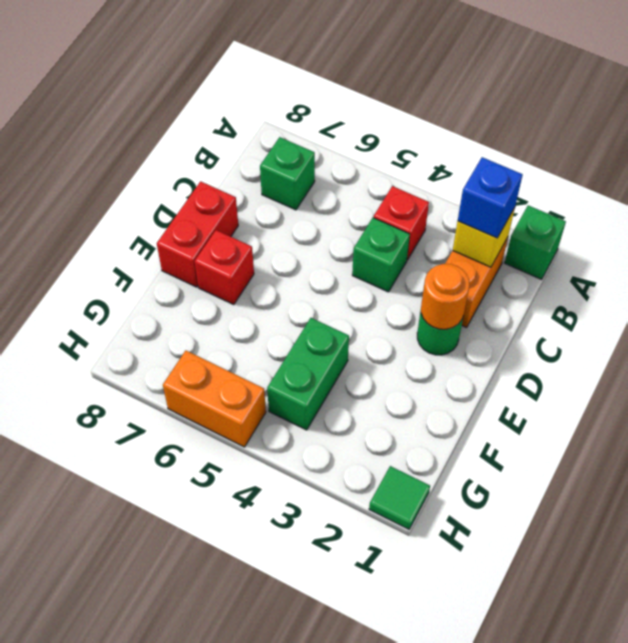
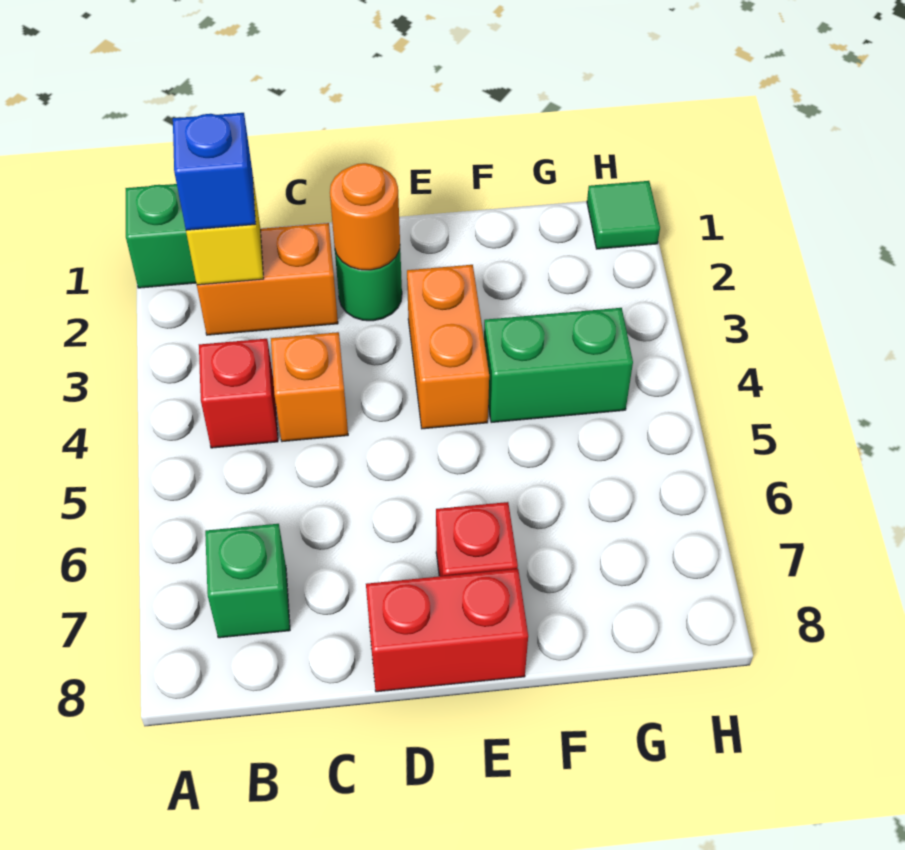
green 1x1 brick [352,218,410,292] -> orange 1x1 brick [271,332,348,442]
orange 1x2 brick [163,351,266,447] -> orange 1x2 brick moved to [407,265,489,429]

